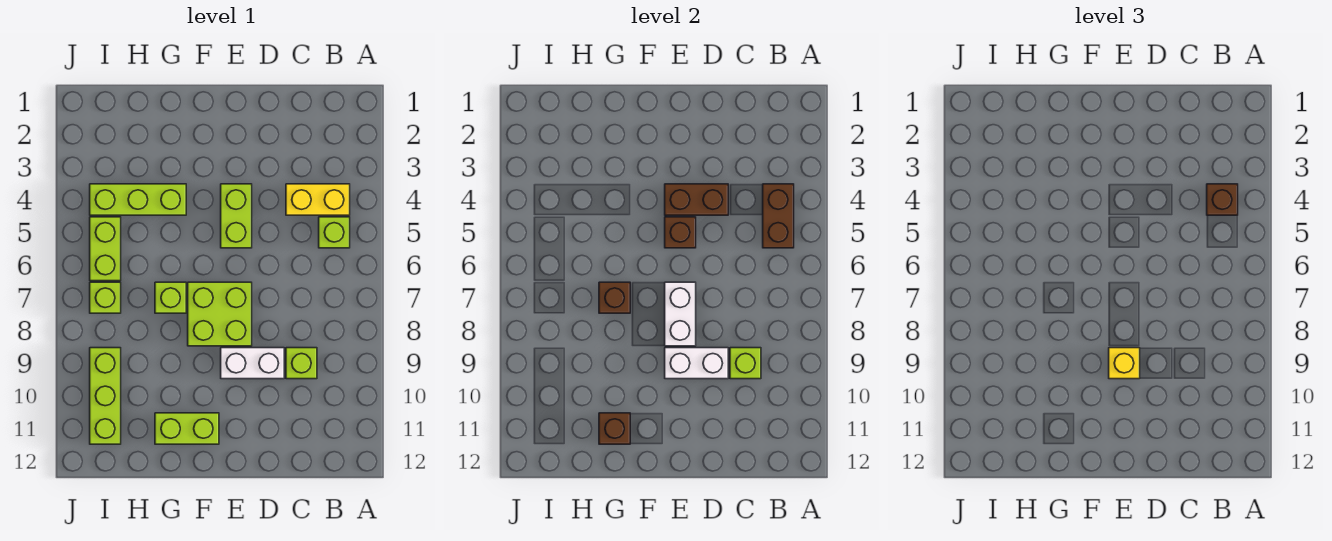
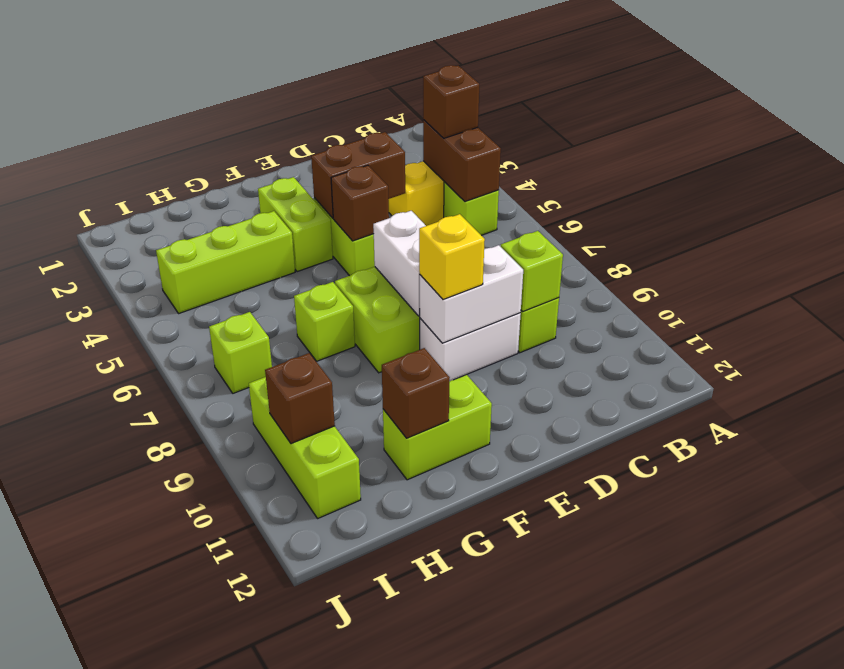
brown 1x1 brick [599,282,630,313] -> brown 1x1 brick moved to [265,353,335,444]
lime 1x2 brick [90,217,121,281] -> lime 1x2 brick moved to [258,177,333,272]

